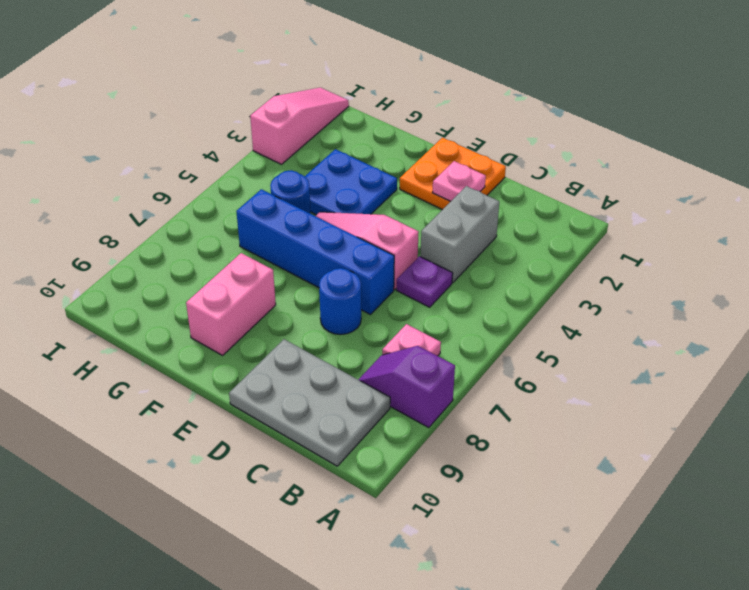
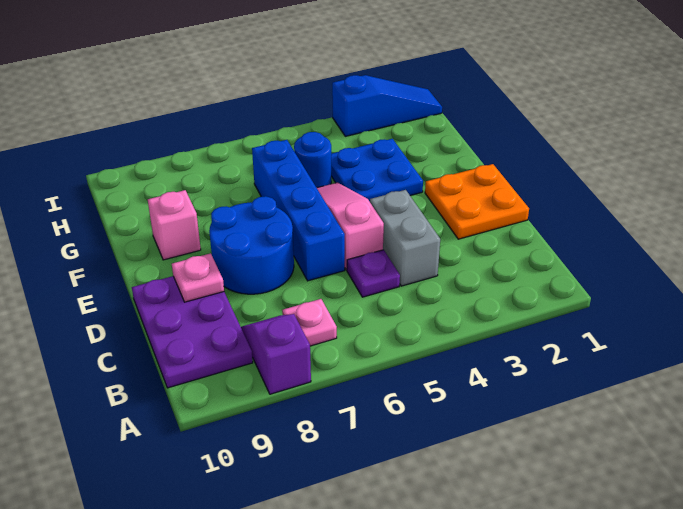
grey 2x3 plate [229,339,390,466] -> purple 2x3 plate [132,276,253,388]
grey 1x2 brick [421,186,499,283] -> grey 1x2 brick turned to [370,190,440,286]
pink 1x1 plate [432,161,486,201] -> pink 1x1 plate moved to [172,253,224,302]
blue 1x1 round brick [319,268,361,335] -> blue 2x2 round brick [209,196,294,294]
pink 1x2 brick [186,253,276,355] -> pink 1x1 brick [148,190,201,260]
pink 1x3 slope [250,88,349,164] -> blue 1x3 slope [332,75,442,136]

